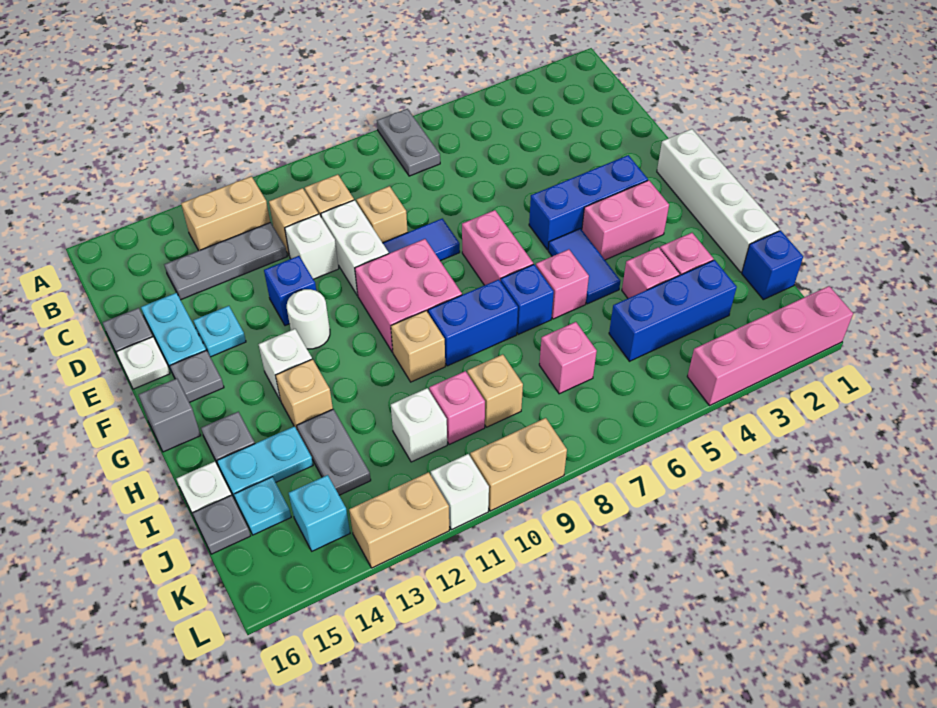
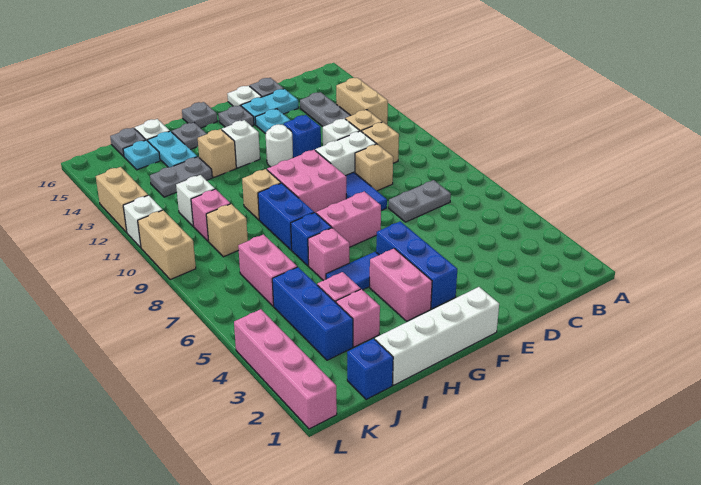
grey 1x2 plate [377,109,440,176] -> grey 1x2 plate moved to [389,180,451,222]
grey 1x1 brick [139,379,201,452] -> grey 1x1 plate [182,102,217,128]
pink 1x1 brick [539,322,597,394] -> pink 1x2 brick [238,235,297,306]
cyan 1x1 brick [289,475,350,551] -> none

